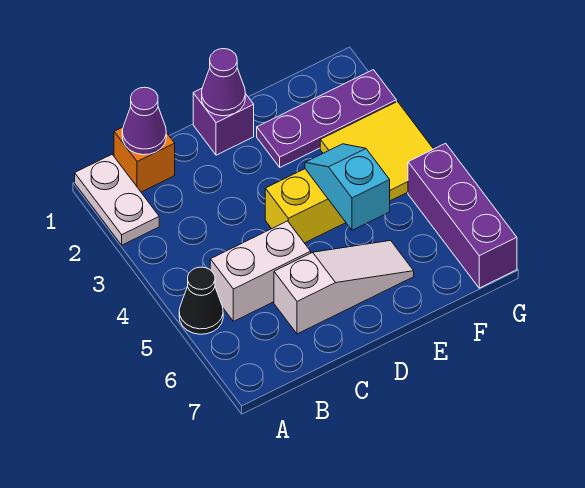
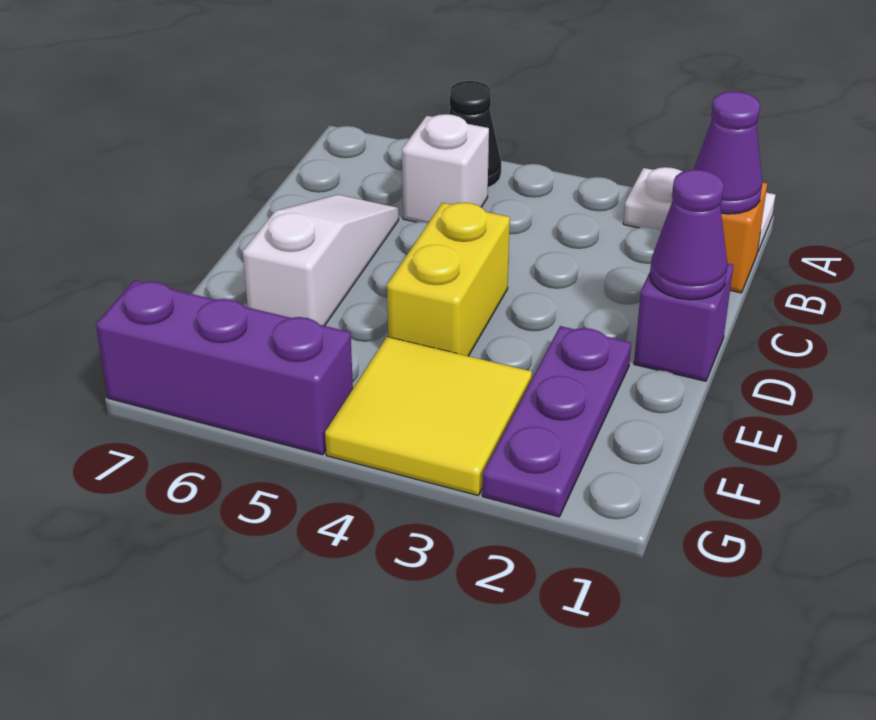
white 1x2 brick [210,221,311,321] -> white 1x1 brick [402,114,489,223]
white 1x3 slope [274,241,414,334] -> white 1x3 slope turned to [243,194,399,326]
cyan 1x2 slope [305,144,390,230] -> none

